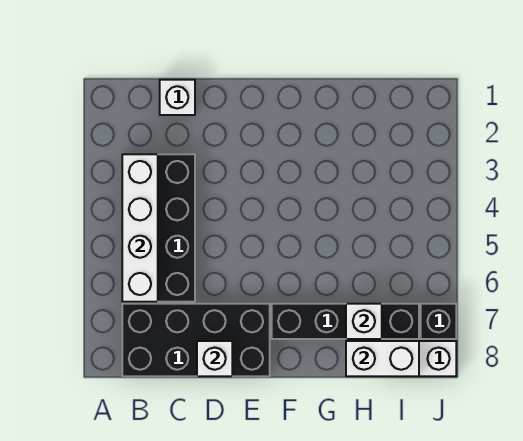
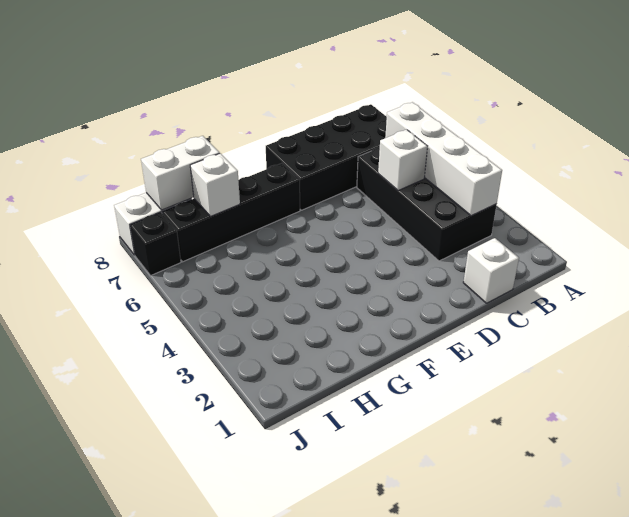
white 1x1 brick [197,341,232,376] -> white 1x1 brick moved to [378,130,427,191]

